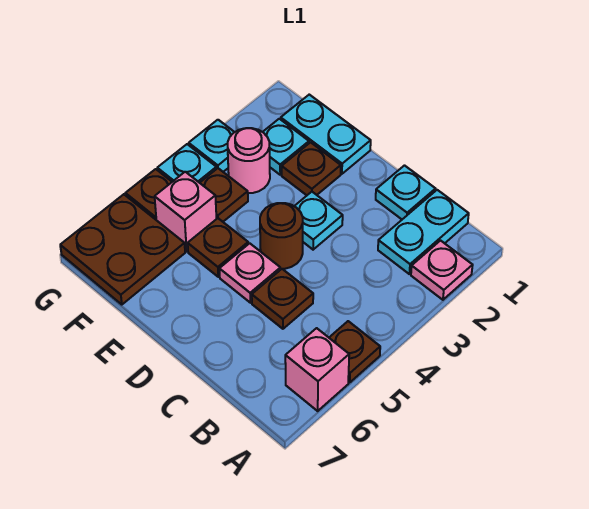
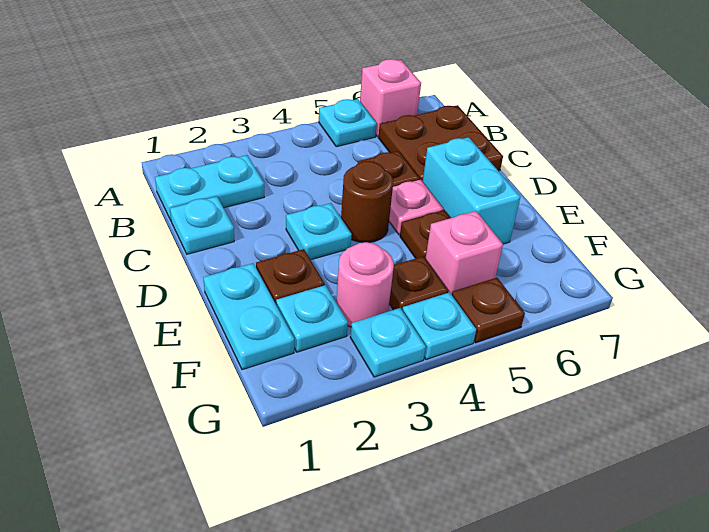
pink 1x1 plate [411,241,473,300] -> none
brown 1x1 plate [329,321,380,382] -> cyan 1x1 plate [319,99,377,147]
none -> cyan 1x2 brick [423,137,520,244]
brown 2x2 plate [60,194,185,305] -> brown 2x2 plate moved to [378,105,503,181]

